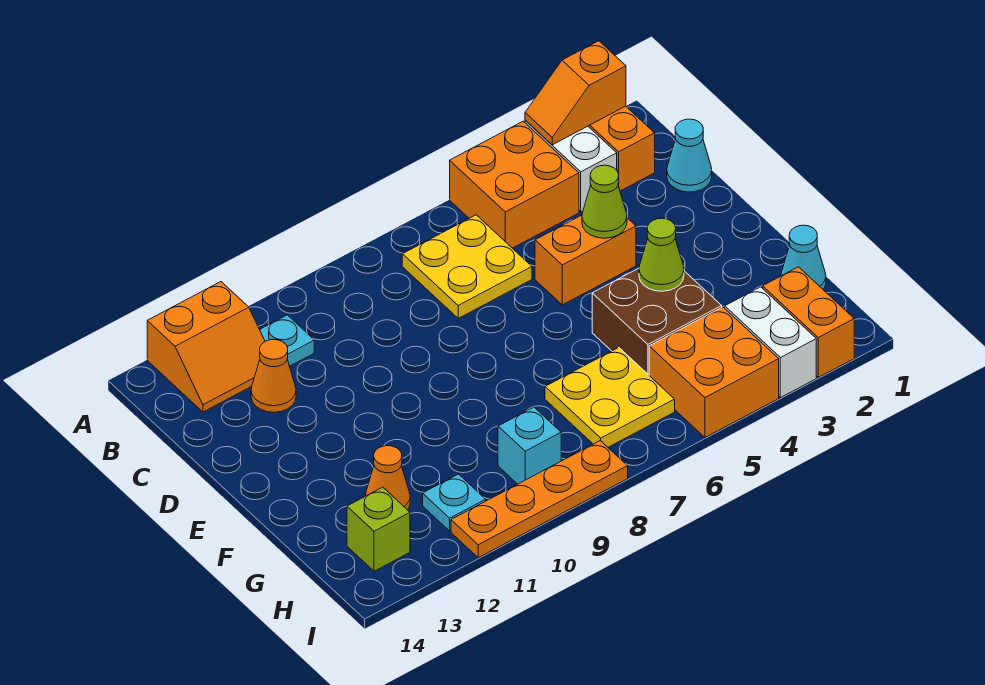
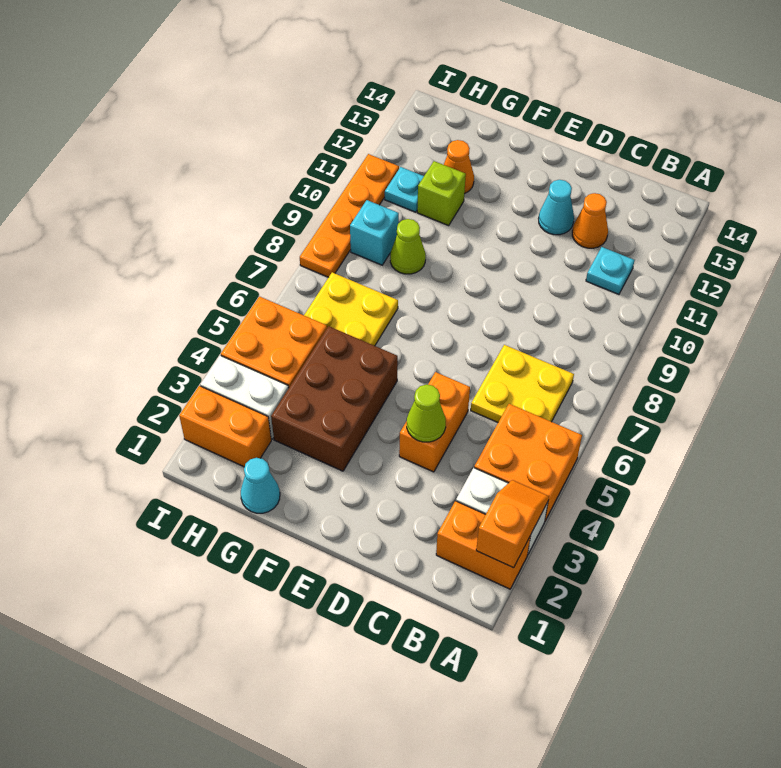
orange 2x2 slope [147,282,265,412] -> none
cyan 1x1 cone [667,119,712,192] -> cyan 1x1 cone moved to [539,180,574,235]
brown 2x2 brick [592,268,722,375] -> brown 2x3 brick [271,326,398,471]
lime 1x1 cone [639,218,684,291] -> lime 1x1 cone moved to [390,219,426,274]
lime 1x1 brick [347,487,410,571] -> lime 1x1 brick moved to [417,161,466,226]

